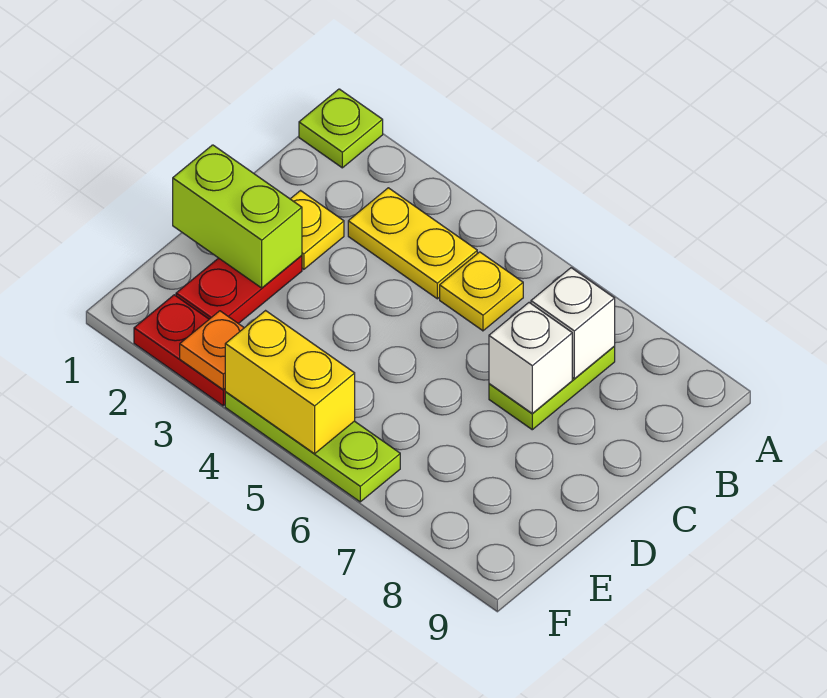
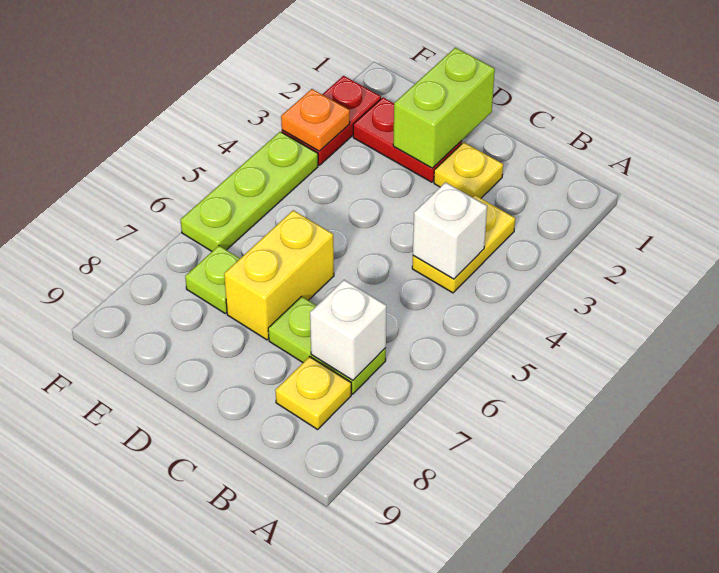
lime 1x1 plate [299,89,383,168] -> lime 1x1 plate moved to [185,246,240,313]
yellow 1x1 plate [440,252,523,331] -> yellow 1x1 plate moved to [275,357,351,429]
white 1x1 brick [489,303,572,413] -> white 1x1 brick moved to [413,182,487,279]
yellow 1x2 brick [225,311,355,454] -> yellow 1x2 brick moved to [224,210,334,340]

